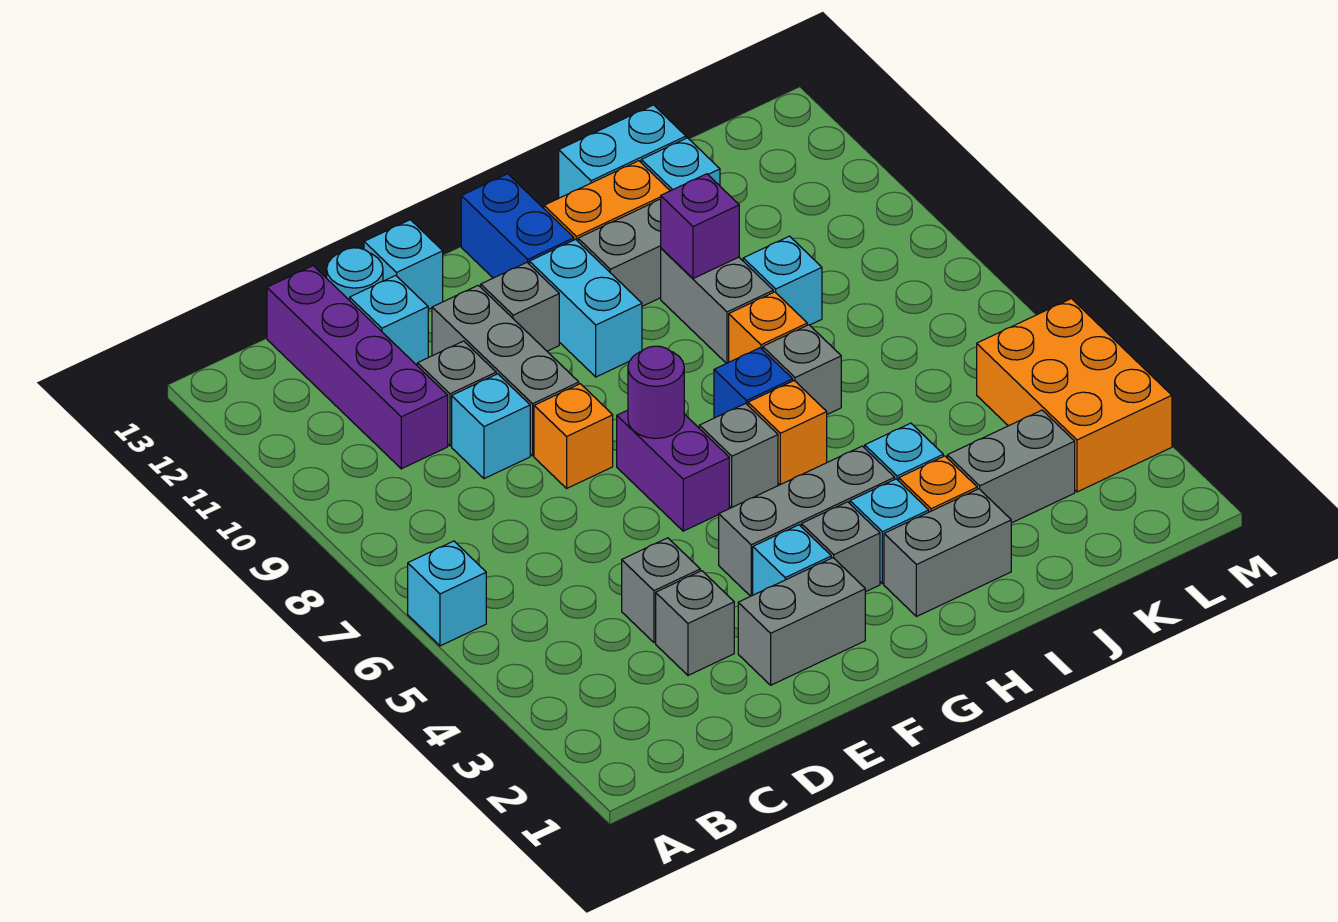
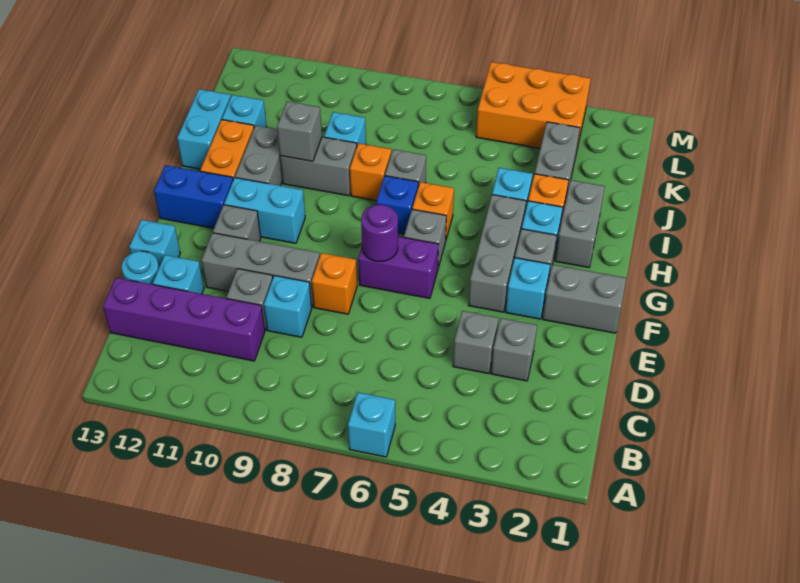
grey 1x2 brick [738,558,865,685] -> grey 1x2 brick turned to [543,265,626,333]
purple 1x1 brick [661,174,739,279] -> grey 1x1 brick [277,102,322,161]

